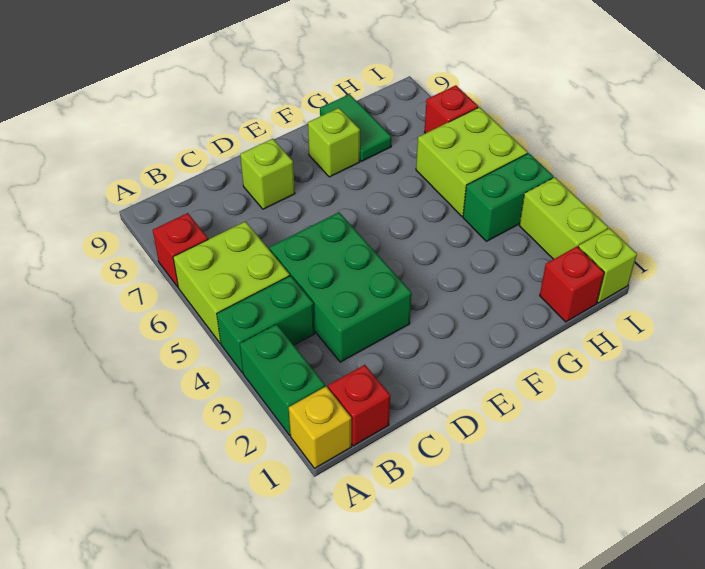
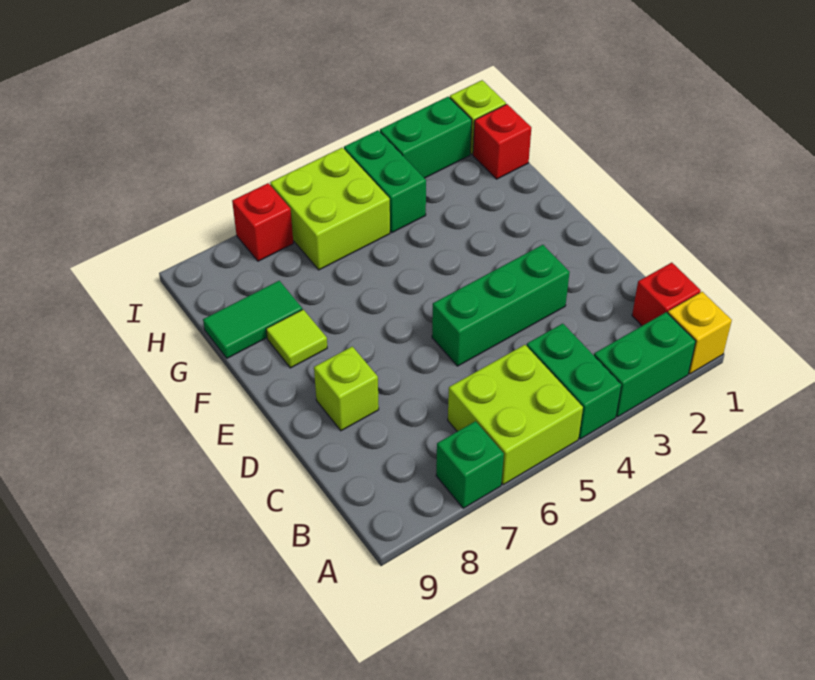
red 1x1 brick [153,213,208,287] -> green 1x1 brick [436,421,504,508]
green 2x3 brick [269,212,412,362] -> green 1x3 brick [432,245,570,366]
lime 1x1 brick [308,108,360,177] -> lime 1x1 tile [266,309,327,368]
lime 1x2 brick [519,177,608,259] -> green 1x2 brick [380,97,472,178]

